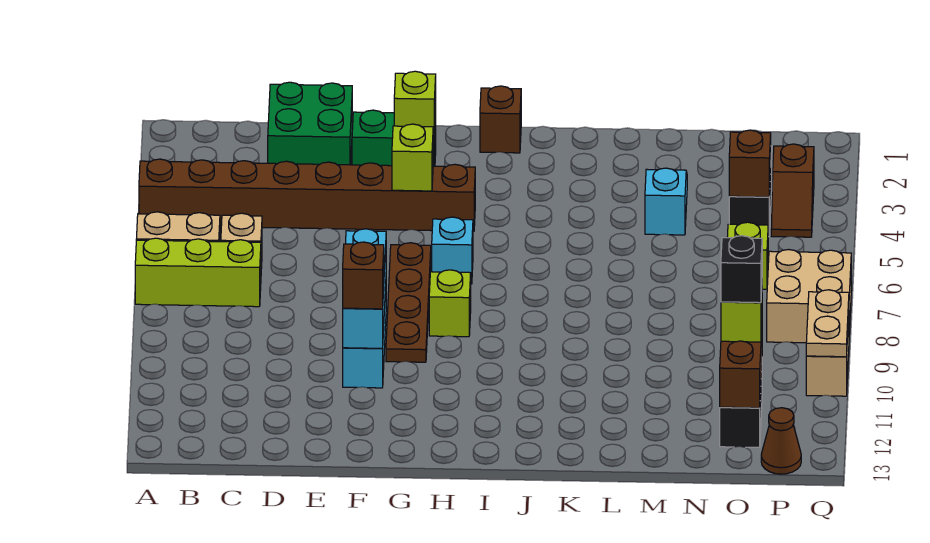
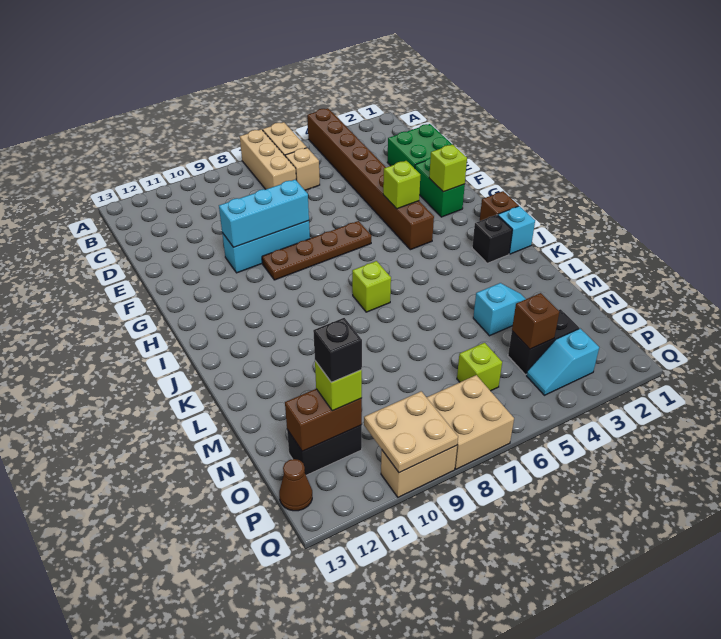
lime 1x3 brick [135,238,261,307] -> tan 1x3 brick [240,129,296,189]
brown 1x1 brick [343,242,384,309] -> none
cyan 1x1 brick [432,217,473,284] -> cyan 1x1 brick moved to [498,206,535,254]
lime 1x1 brick [429,270,471,337] -> lime 1x1 brick moved to [352,261,391,312]
none -> black 1x1 brick [472,215,512,263]
brown 1x2 slope [771,144,814,237] -> cyan 1x2 slope [526,329,599,395]
tan 1x2 plate [806,290,849,357] -> tan 2x2 plate [364,391,458,473]

